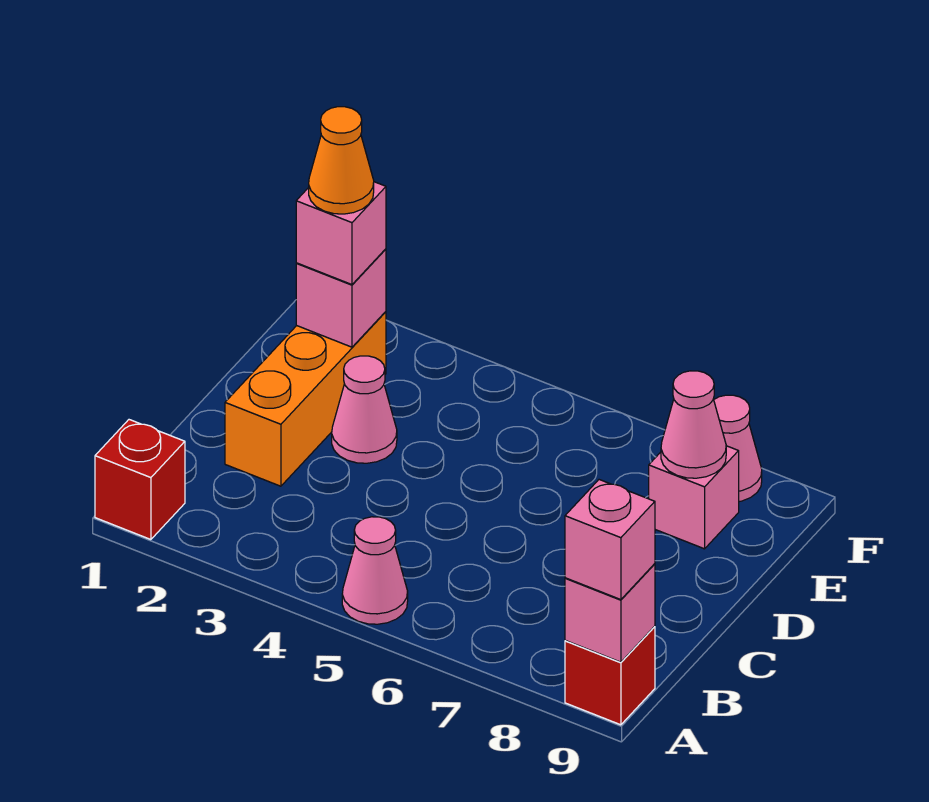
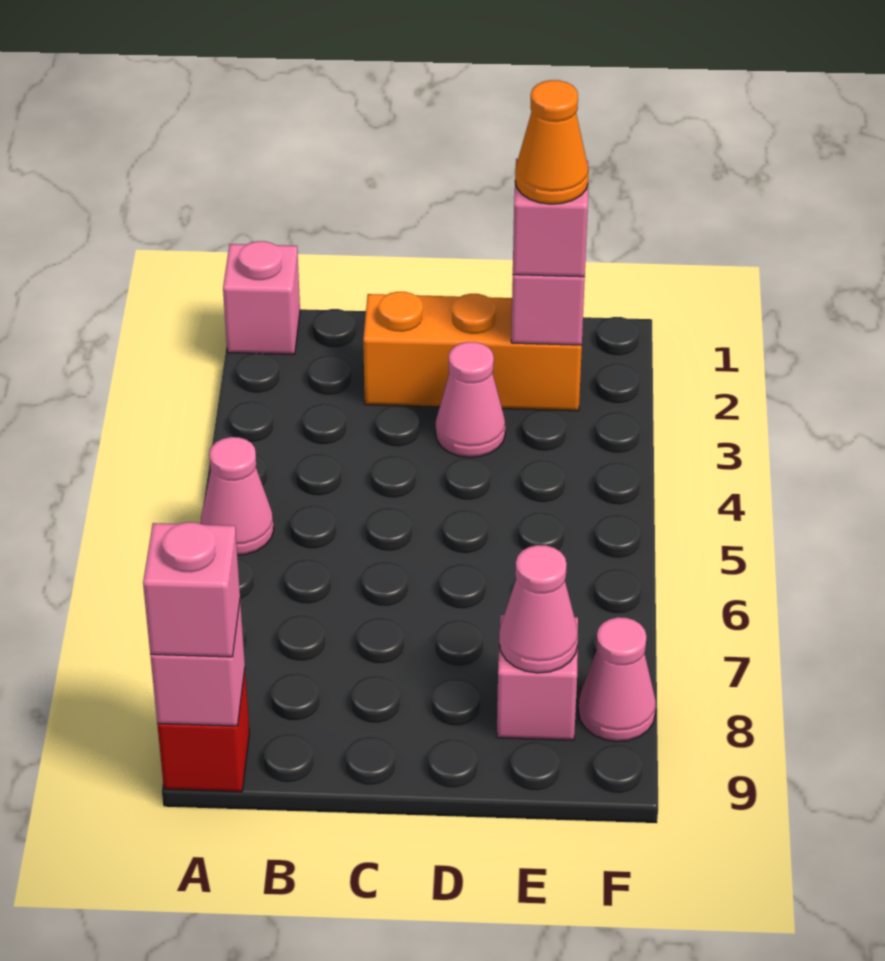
red 1x1 brick [95,420,185,540] -> pink 1x1 brick [223,241,300,354]

